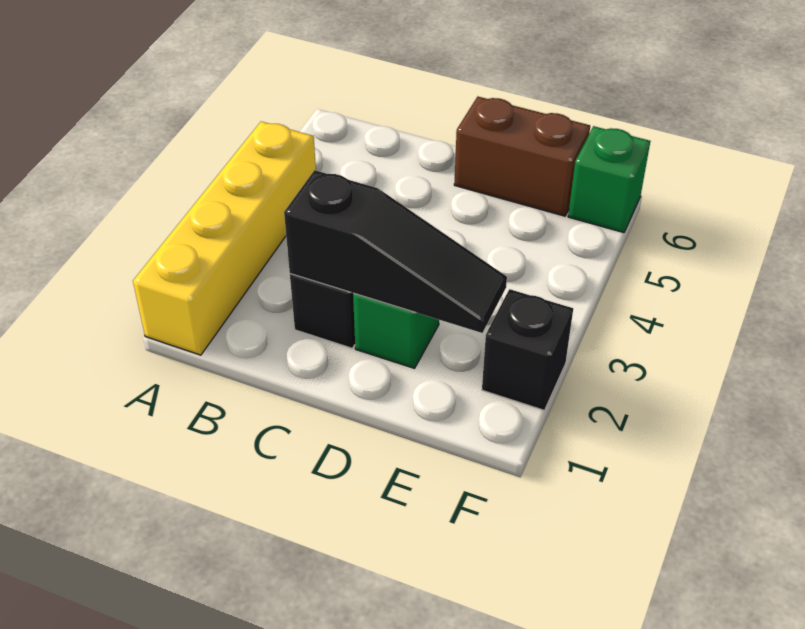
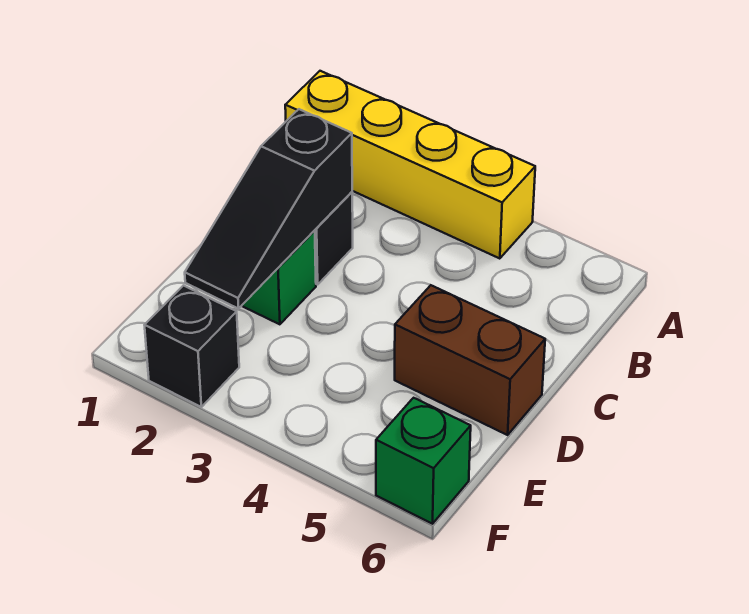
brown 1x2 brick [454,97,590,216] -> brown 1x2 brick turned to [395,285,545,435]

